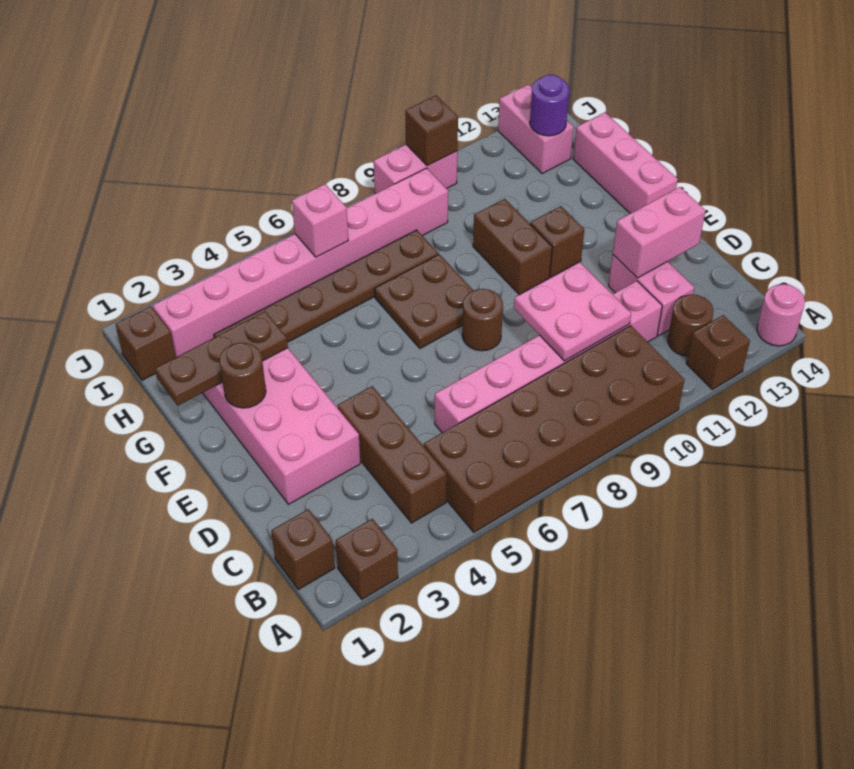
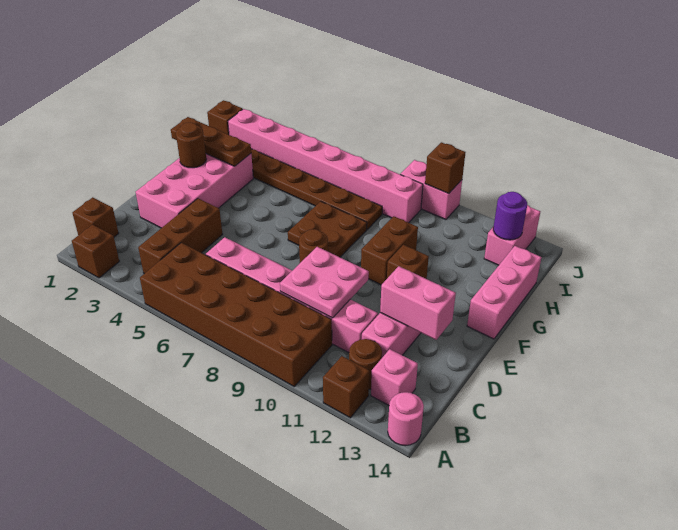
pink 1x1 brick [292,184,348,257] -> pink 1x1 brick moved to [371,349,418,405]

